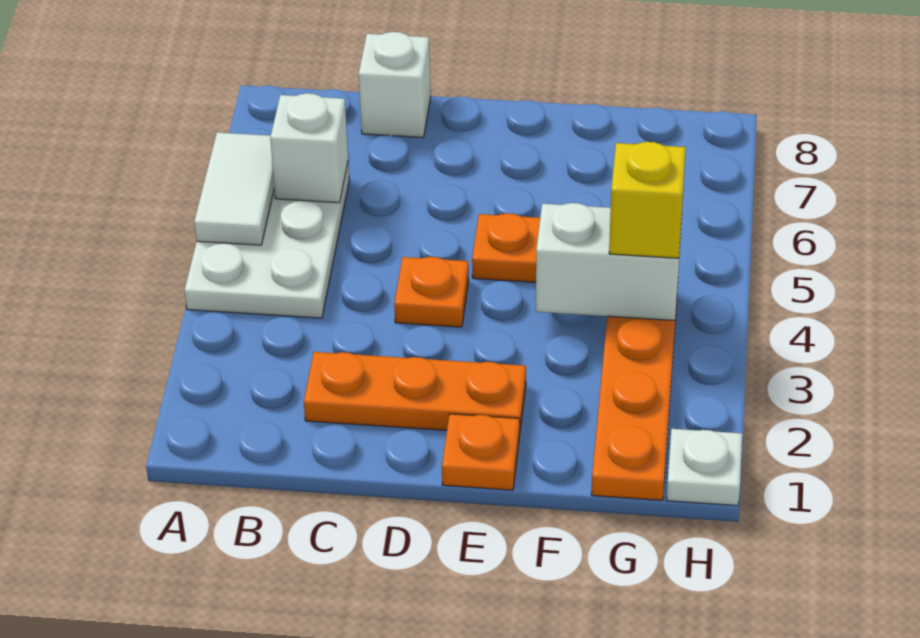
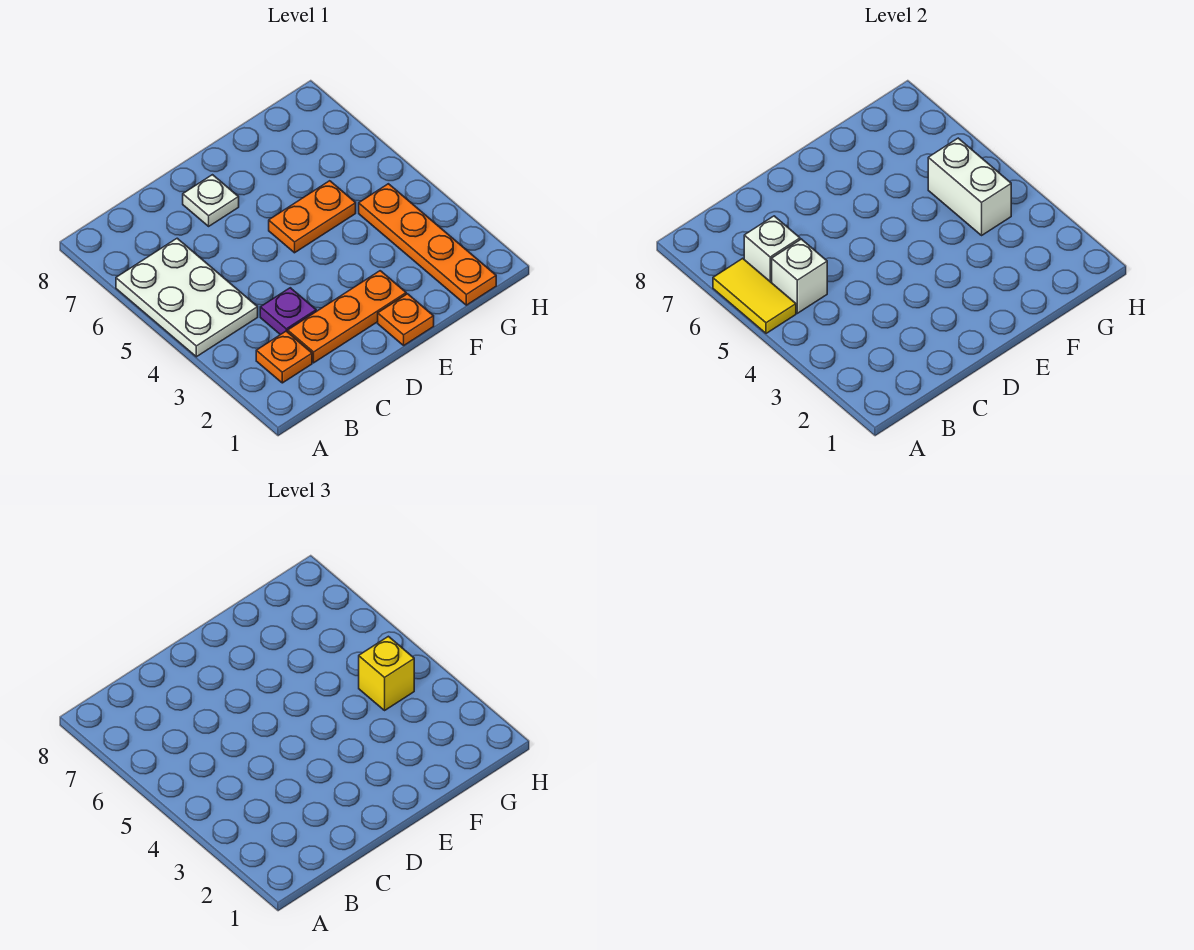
white 1x2 tile [194,132,274,245] -> yellow 1x2 tile [713,258,796,333]
none -> purple 1x1 plate [260,288,316,335]
white 1x1 brick [359,32,431,137] -> white 1x1 brick moved to [772,239,827,313]
orange 1x1 plate [394,257,469,327] -> orange 1x1 plate moved to [256,331,312,383]
white 1x2 brick [536,203,682,321] -> white 1x2 brick turned to [928,138,1011,235]
white 1x1 plate [667,429,742,506] -> white 1x1 plate moved to [183,175,239,226]

